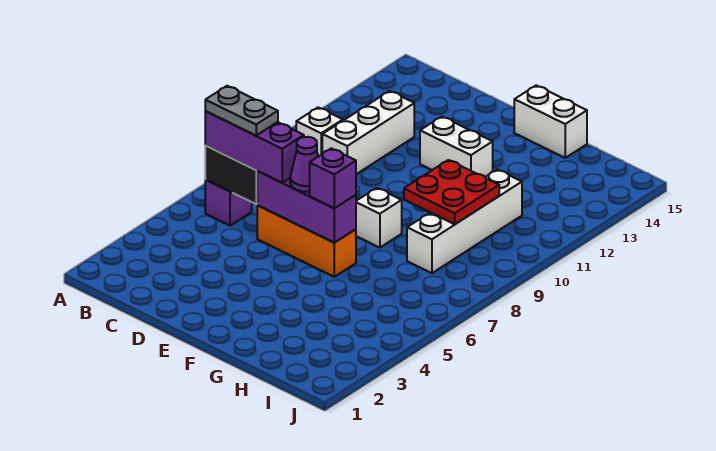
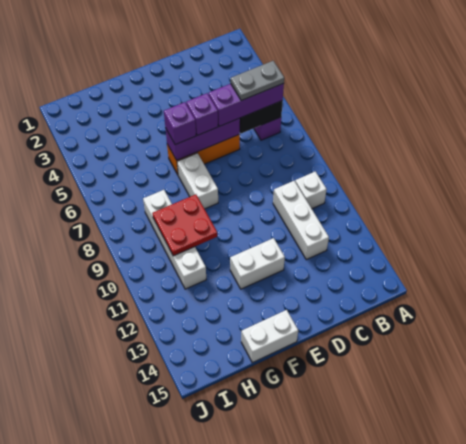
purple 1x1 cone [290,137,318,192] -> purple 1x1 brick [186,93,218,135]
white 1x1 brick [356,188,402,248] -> white 1x2 brick [177,153,218,209]

